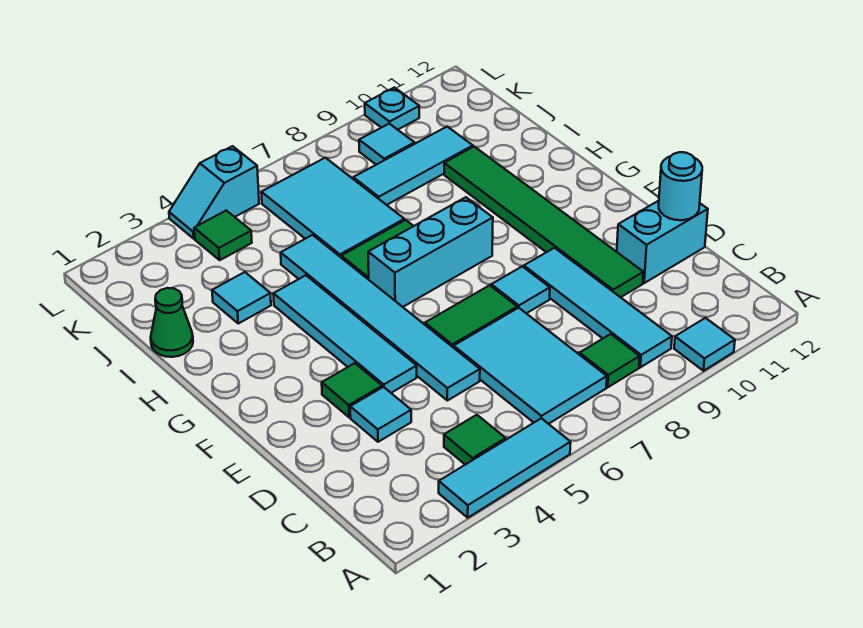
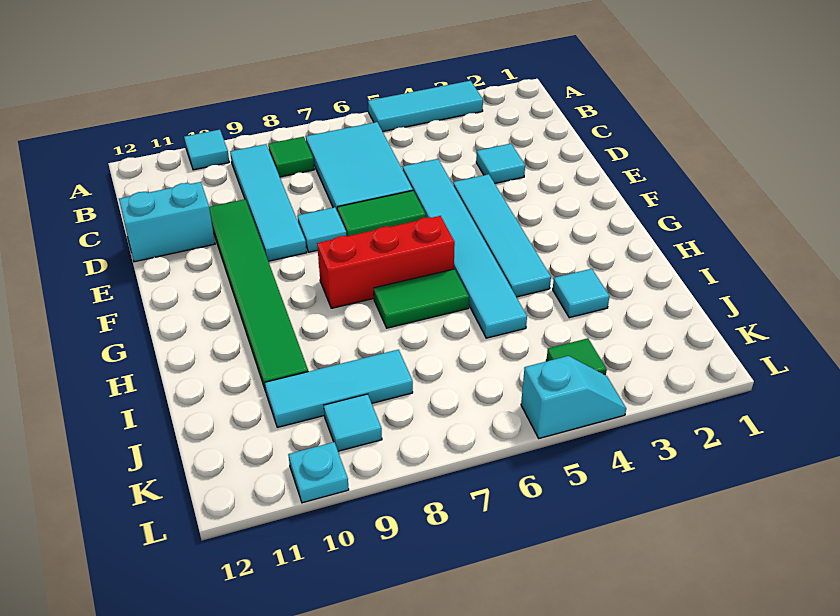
green 1x1 tile [444,415,506,465] -> none
cyan 1x1 round brick [659,152,702,220] -> none
green 1x1 tile [322,363,382,417] -> none
cyan 1x3 brick [368,197,493,307] -> red 1x3 brick [317,216,455,308]
green 1x1 cone [151,288,193,357] -> none
cyan 2x3 tile [261,158,404,257] -> none

